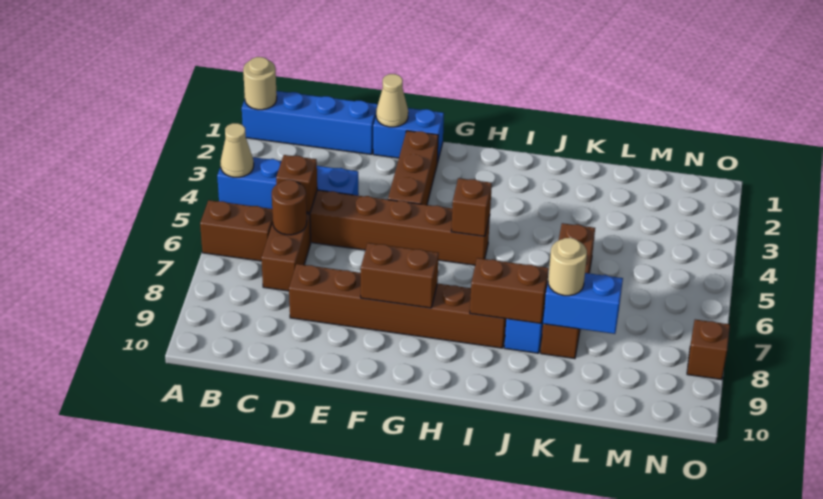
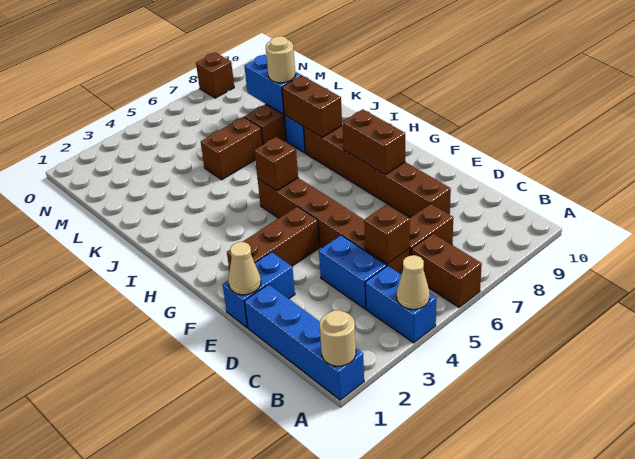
brown 1x1 round brick [272,180,307,235] -> none
blue 1x2 brick [373,108,444,163] -> blue 1x2 brick turned to [223,252,295,328]

